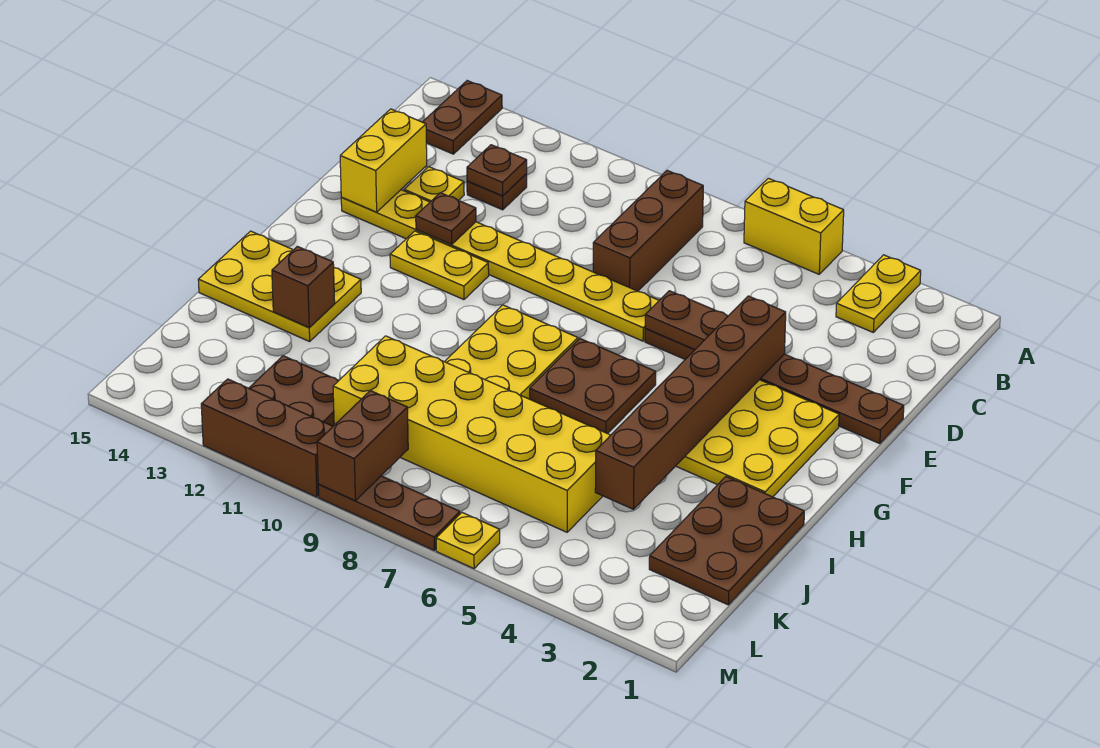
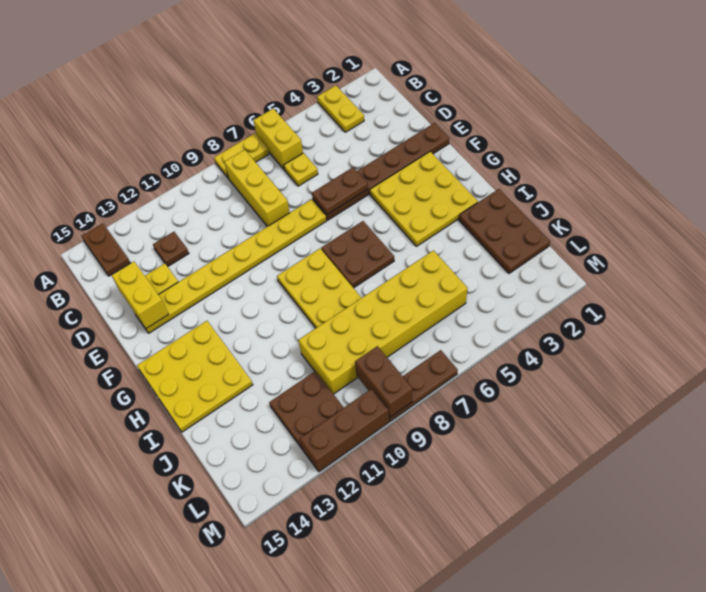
yellow 1x2 brick [744,178,844,274] -> yellow 1x2 brick turned to [253,109,303,169]
brown 1x3 brick [593,170,703,291] -> yellow 1x3 brick [224,150,290,227]
brown 1x1 plate [467,145,527,196] -> none
brown 1x6 brick [595,296,786,509] -> none
brown 1x1 plate [416,193,476,244] -> none
yellow 1x2 plate [390,231,489,300] -> yellow 1x2 plate moved to [214,133,269,179]
yellow 2x3 plate [198,231,361,342] -> yellow 3x3 plate [137,321,253,432]
brown 1x1 brick [272,246,335,328] -> none
yellow 1x1 plate [436,513,500,569] -> yellow 1x1 plate moved to [284,153,318,186]

